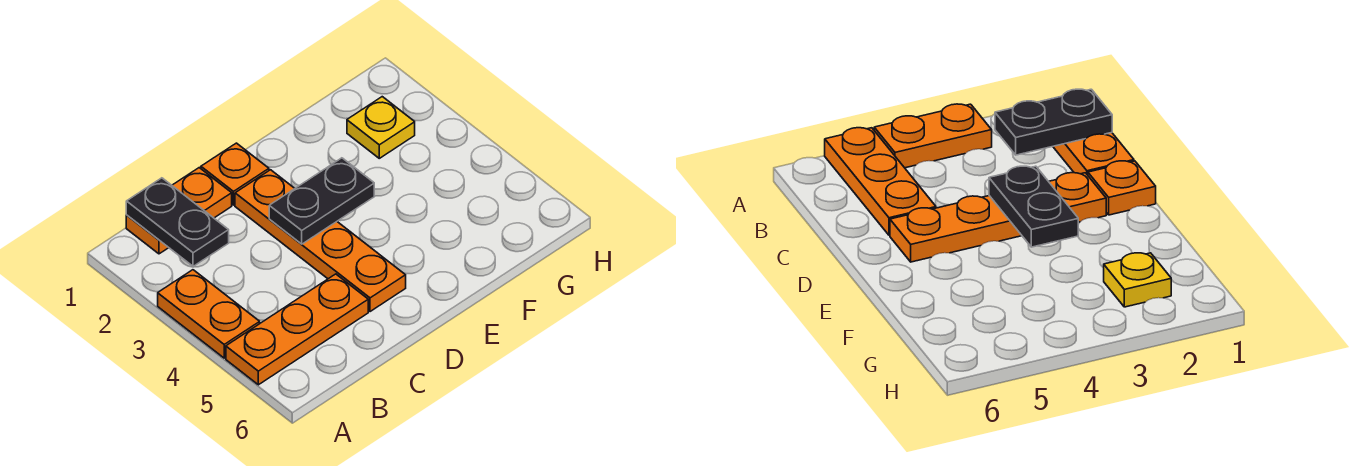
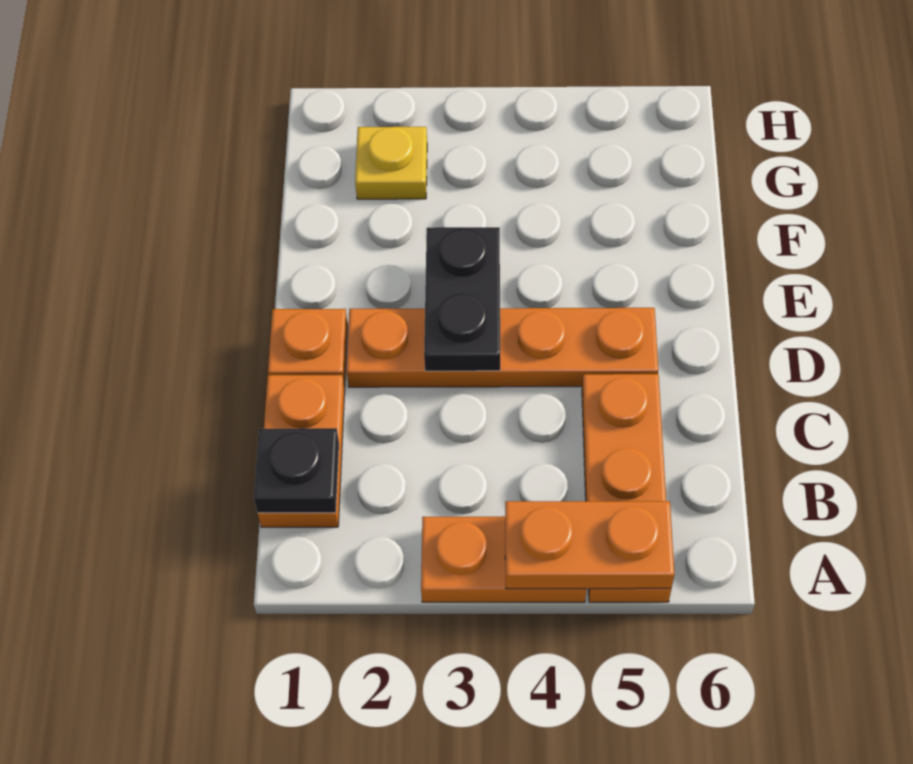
none -> orange 1x2 plate [505,501,674,589]
black 1x2 plate [126,178,229,266] -> black 1x1 plate [254,428,339,513]

